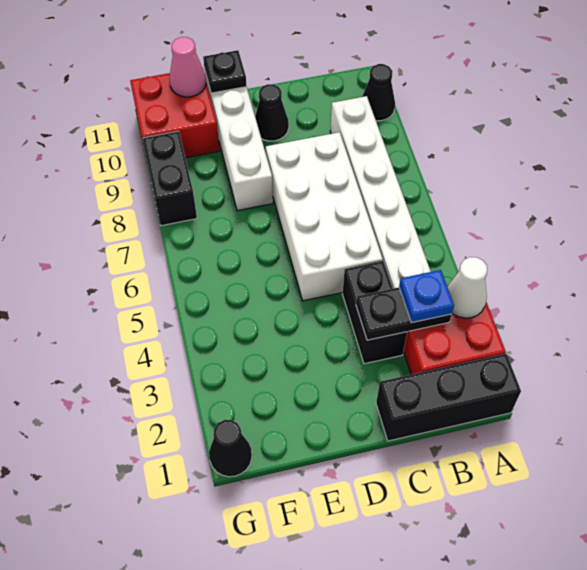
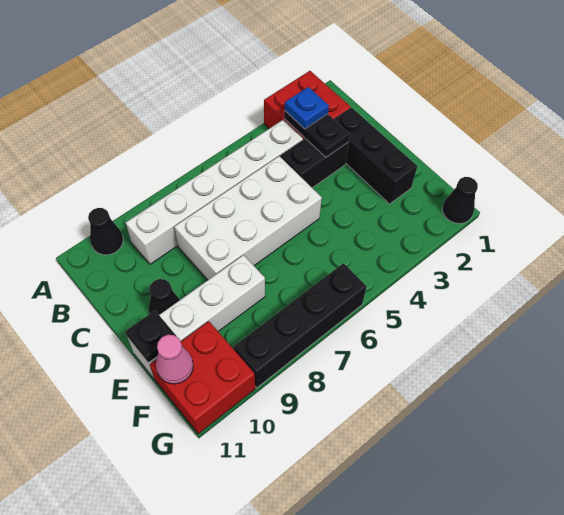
black 1x3 brick [376,354,521,441] -> black 1x3 brick moved to [334,108,417,204]
white 1x1 cone [448,257,487,318] -> none
black 1x2 brick [142,131,197,226] -> black 1x4 brick [234,263,367,388]

